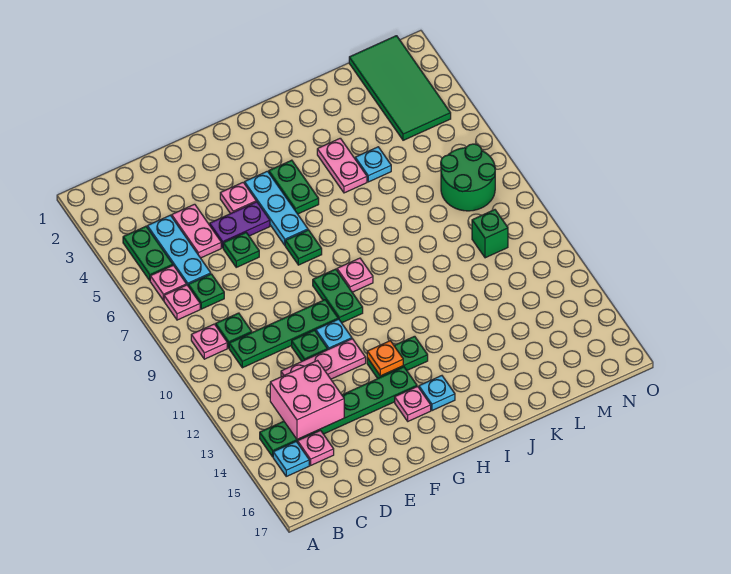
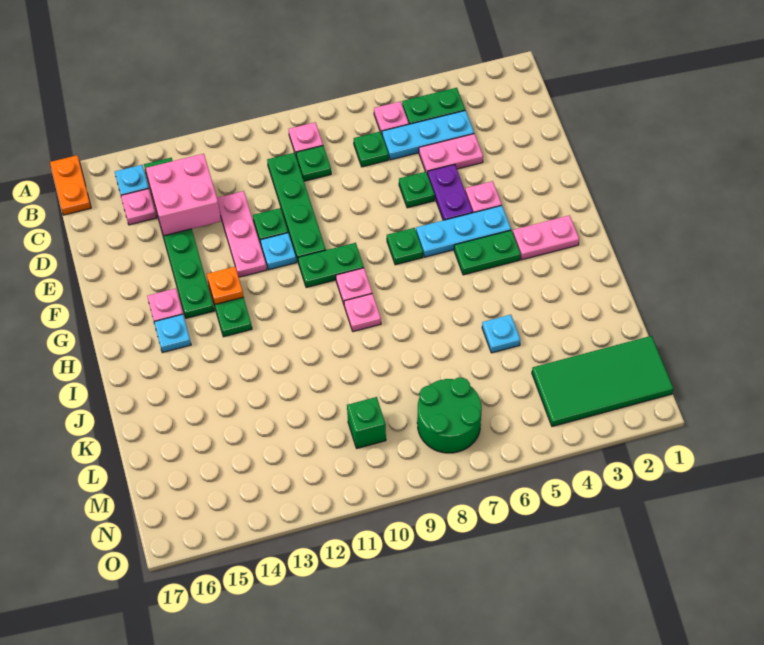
none -> orange 1x2 plate [50,155,91,215]
pink 1x1 plate [164,285,200,320] -> pink 1x1 plate moved to [344,294,381,332]
pink 1x2 plate [317,138,367,193] -> pink 1x2 plate moved to [513,215,579,260]

